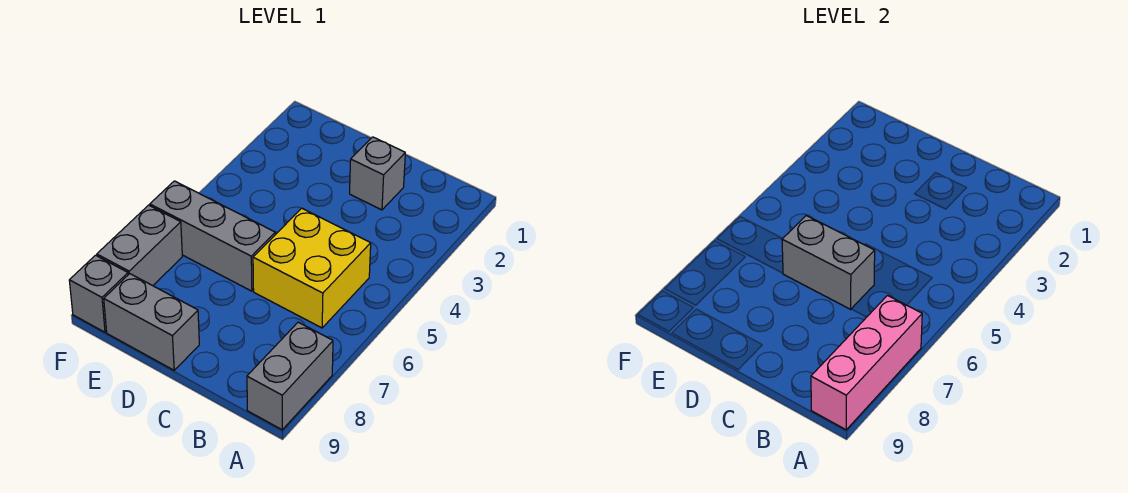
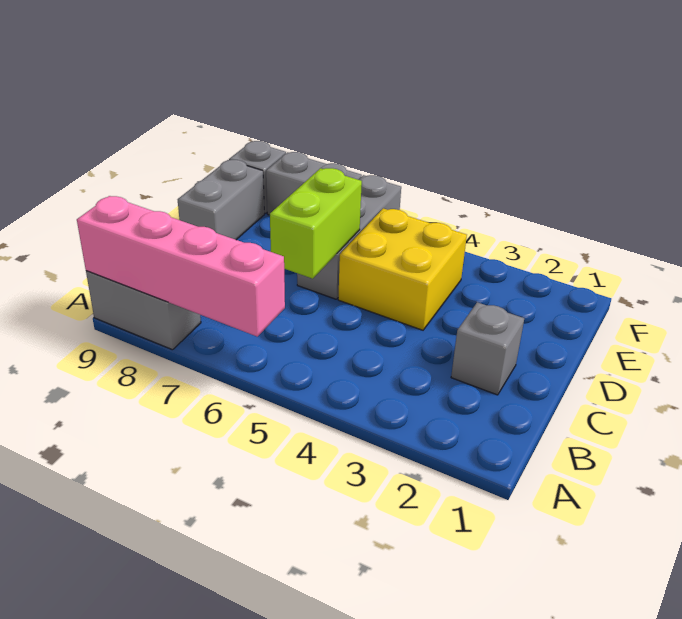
pink 1x3 brick [811,296,922,430] -> pink 1x4 brick [77,196,285,337]
yellow 2x2 brick [253,208,371,328] -> yellow 2x2 brick moved to [338,208,467,330]
grey 1x2 brick [782,215,875,309] -> lime 1x2 brick [270,168,362,279]

